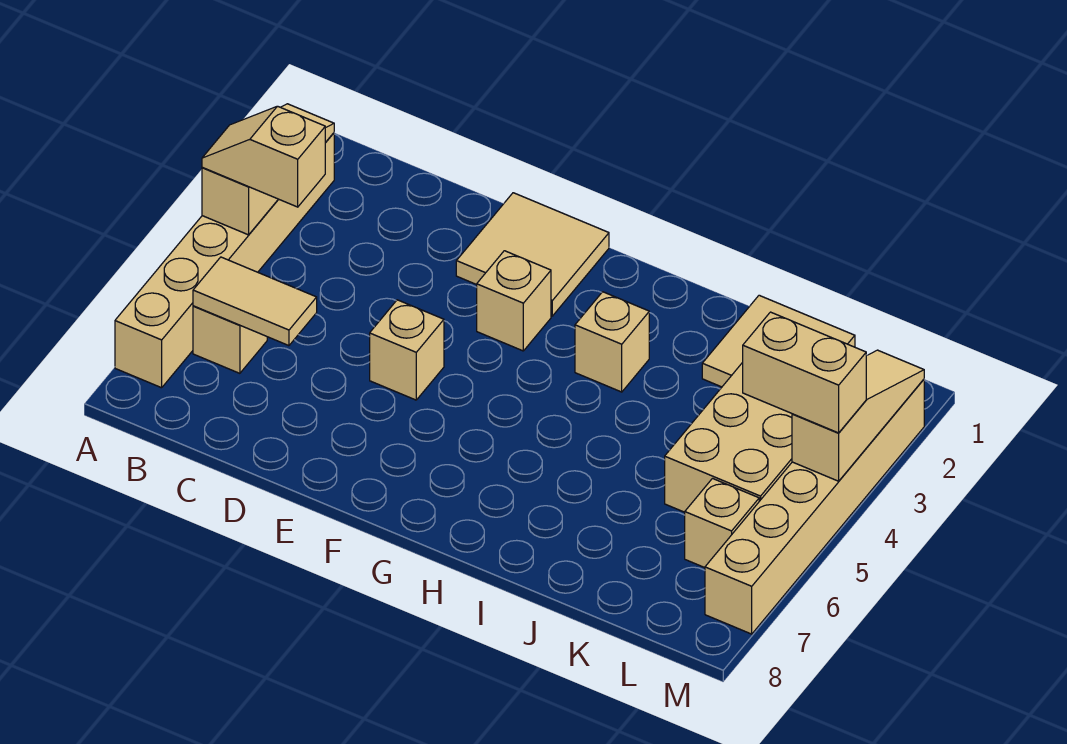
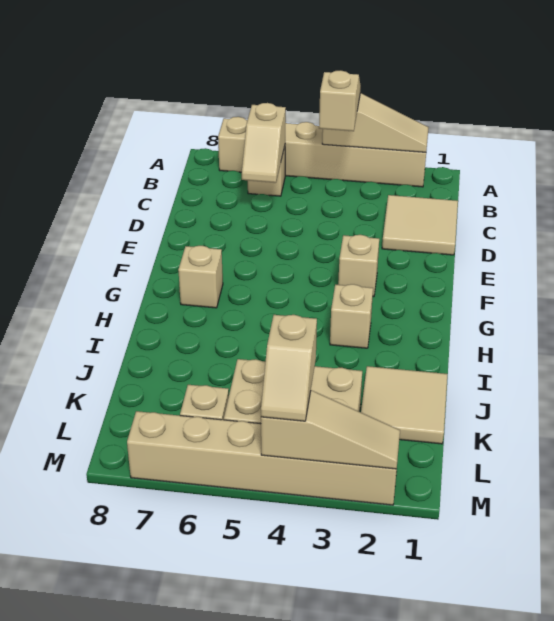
tan 1x2 tile [193,257,317,346] -> tan 1x2 slope [242,103,286,183]
tan 2x2 tile [456,193,609,316] -> tan 2x2 tile moved to [382,195,458,255]
tan 1x1 brick [370,300,444,400] -> tan 1x1 brick moved to [178,246,223,308]
tan 1x2 brick [743,312,866,433] -> tan 1x2 slope [261,315,317,421]

